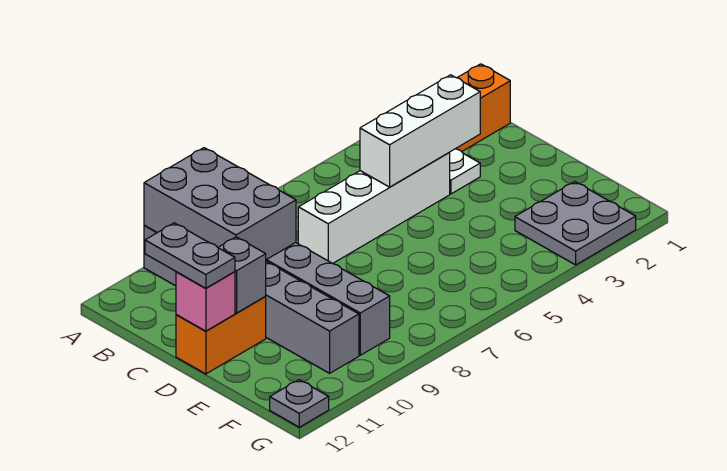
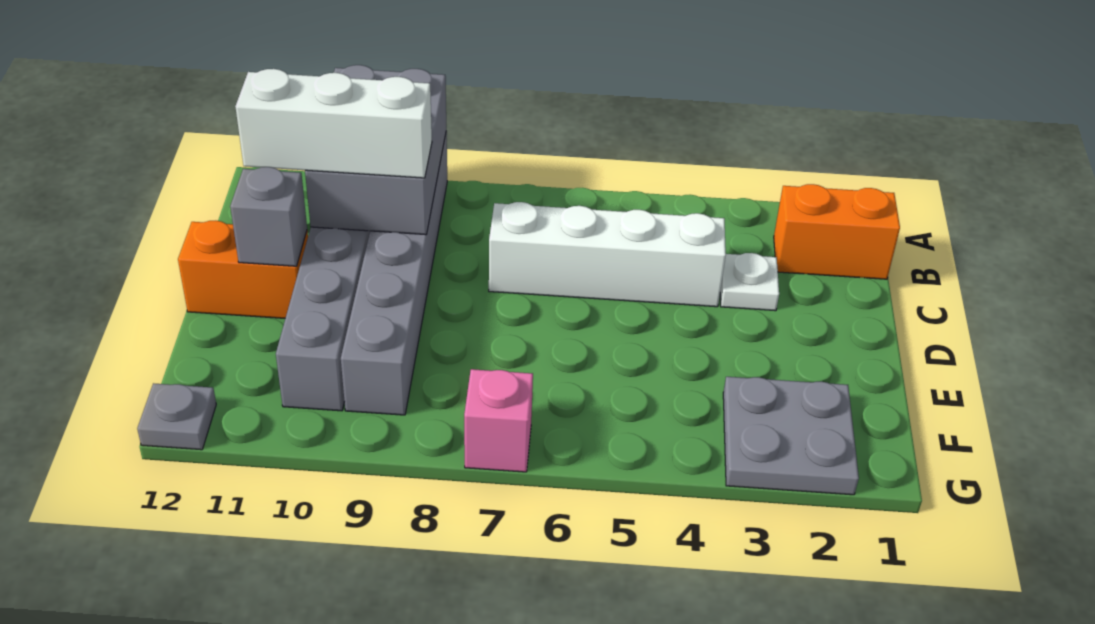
white 1x3 brick [360,75,480,187] -> white 1x3 brick moved to [235,69,432,178]
grey 1x2 plate [145,223,235,288] -> none
pink 1x1 brick [176,272,235,331] -> pink 1x1 brick moved to [464,369,533,472]

